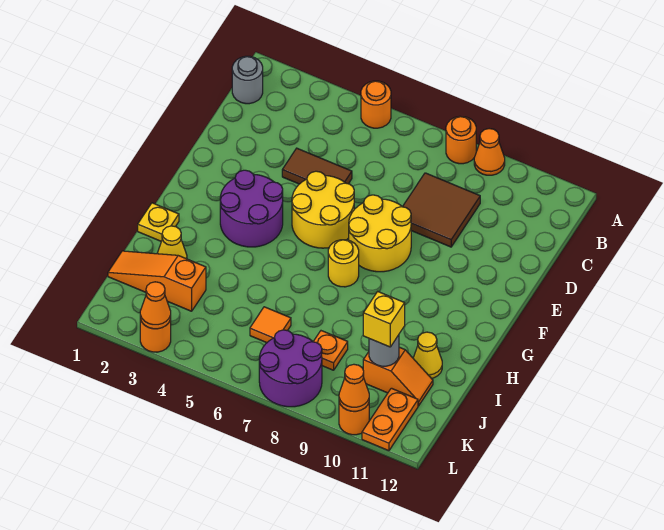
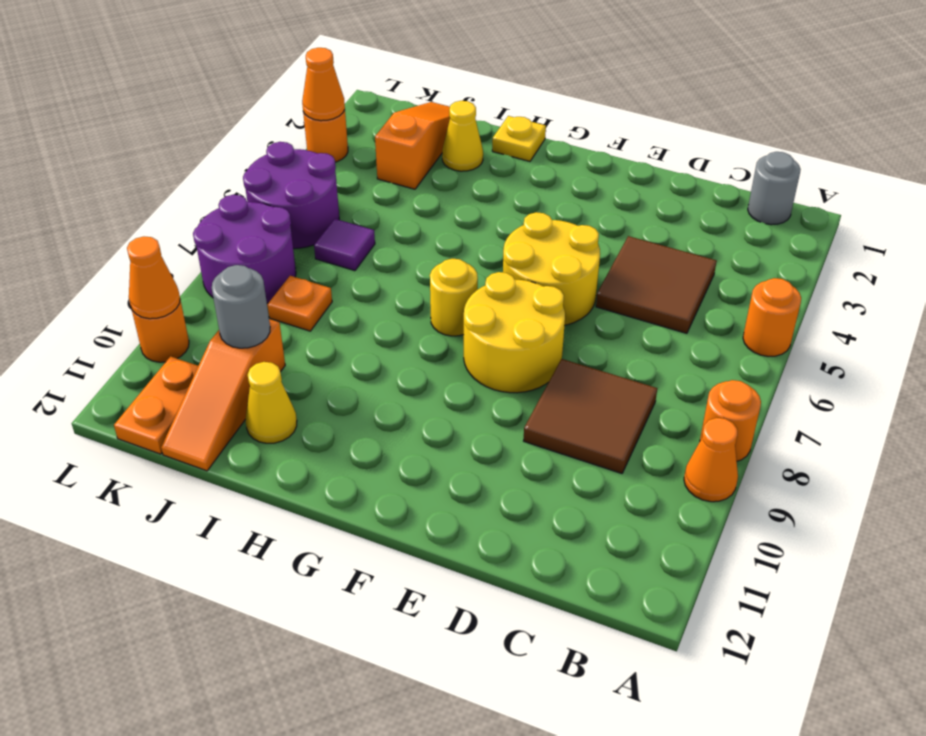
brown 1x2 tile [282,148,352,184] -> brown 2x2 tile [596,236,717,333]
purple 2x2 round brick [220,170,283,247] -> purple 2x2 round brick moved to [243,142,339,249]
orange 1x1 tile [250,307,291,343] -> purple 1x1 tile [314,219,375,271]
orange 1x2 slope [363,347,433,406] -> orange 1x3 slope [161,319,285,471]
yellow 1x1 brick [363,292,405,347] -> none
orange 1x2 plate [362,388,418,451] -> orange 1x2 plate turned to [114,356,198,454]

